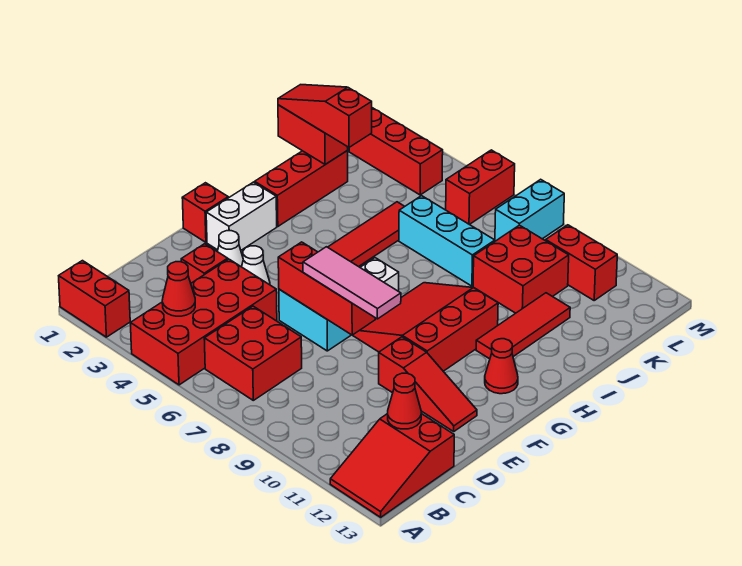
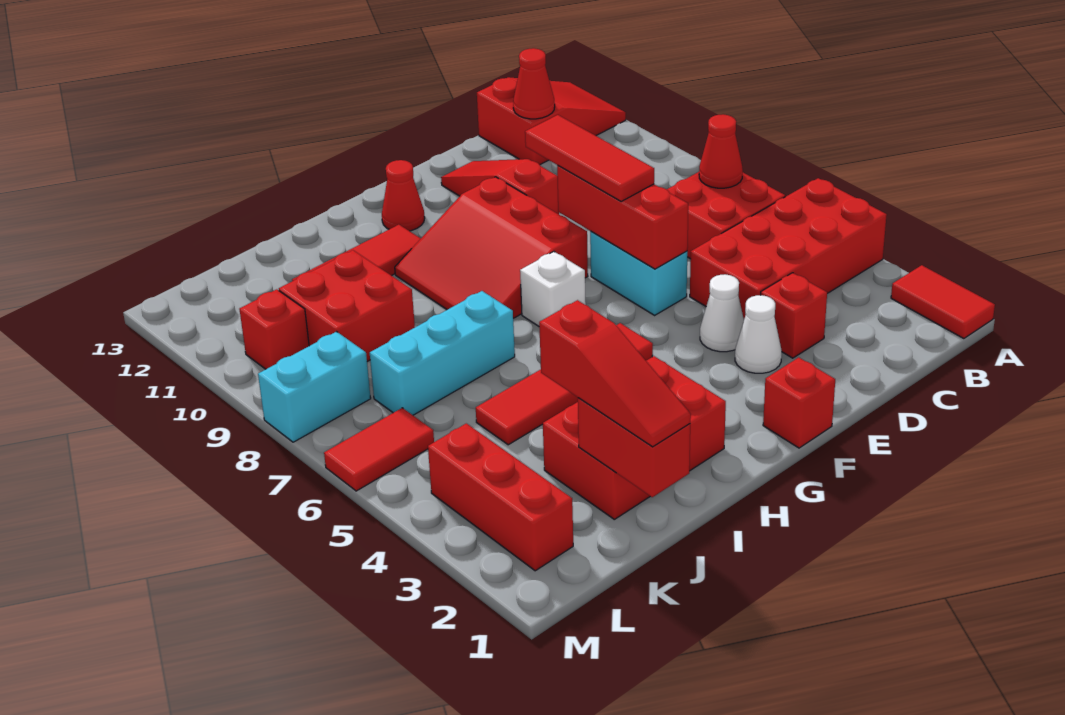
red 1x2 brick [59,261,130,337] -> red 1x2 tile [891,265,995,339]
red 1x1 cone [162,262,195,316] -> red 1x1 cone moved to [699,114,743,188]
pink 1x3 tile [303,247,401,319] -> red 1x3 tile [525,115,654,201]
white 1x2 brick [206,182,277,250] -> none
red 3x3 slope [353,283,498,371] -> red 3x3 slope turned to [395,177,588,318]
red 1x3 brick [254,151,348,226] -> red 2x3 brick [543,356,726,519]
cyan 1x3 brick [399,196,495,286] -> cyan 1x3 brick turned to [370,291,515,415]
red 1x2 brick [446,150,515,225] -> red 1x2 tile [324,408,434,491]
red 1x2 brick [546,225,617,300] -> red 1x1 brick [239,289,309,369]

